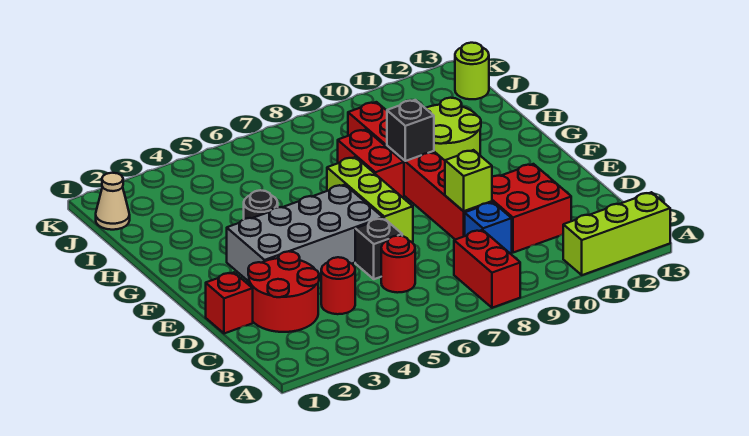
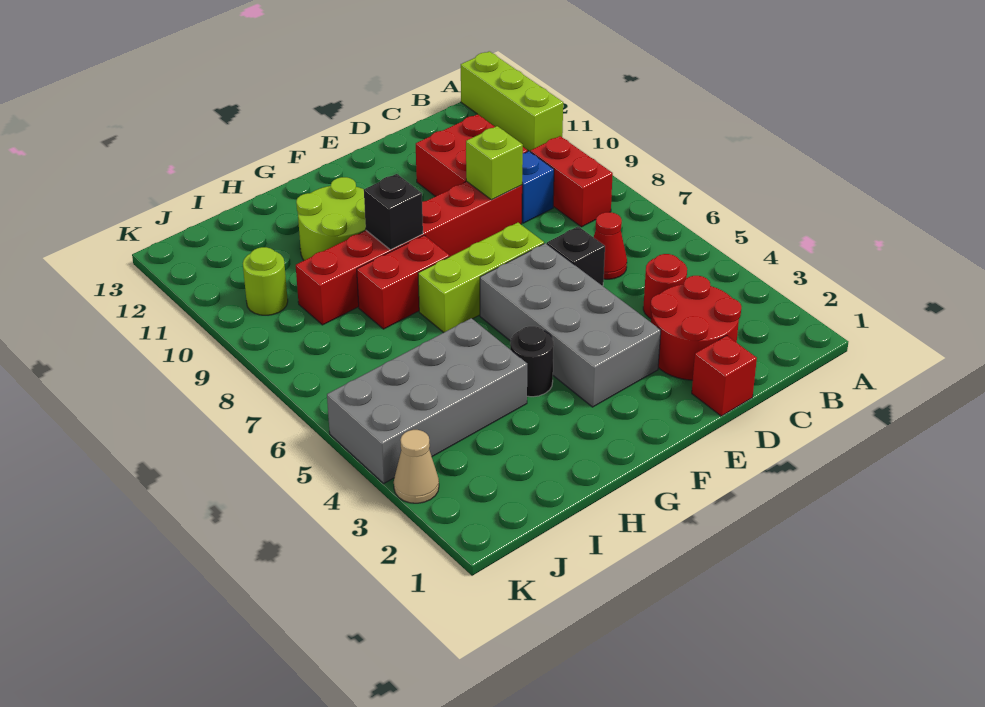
red 1x2 brick [454,230,520,308] -> red 1x2 brick turned to [530,136,613,227]
red 1x1 round brick [381,236,415,293] -> red 1x1 cone [594,212,627,279]
none -> grey 2x4 brick [327,318,527,483]
tan 1x1 cone [96,173,130,230] -> tan 1x1 cone moved to [394,430,439,503]
lime 1x1 round brick [455,43,489,99] -> lime 1x1 round brick moved to [243,247,288,315]

